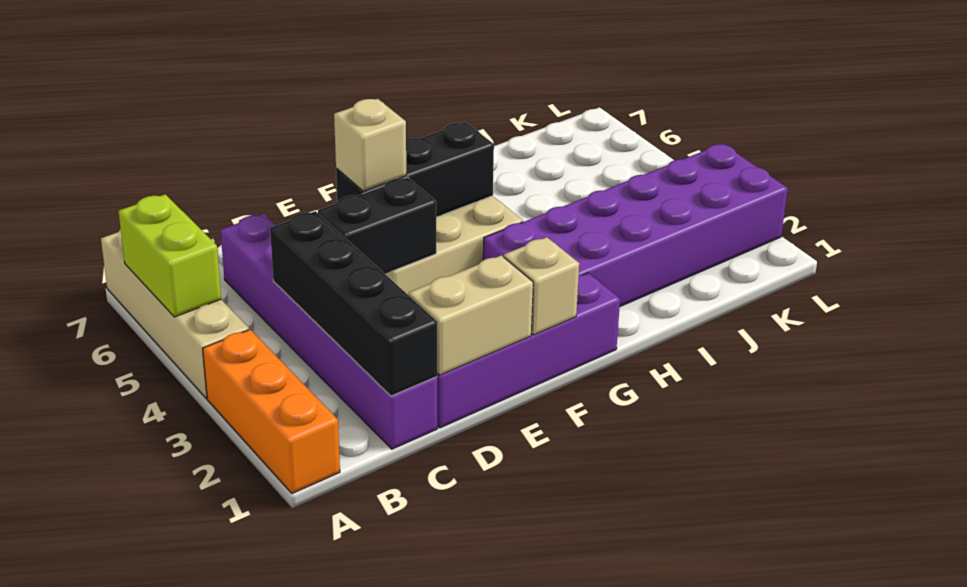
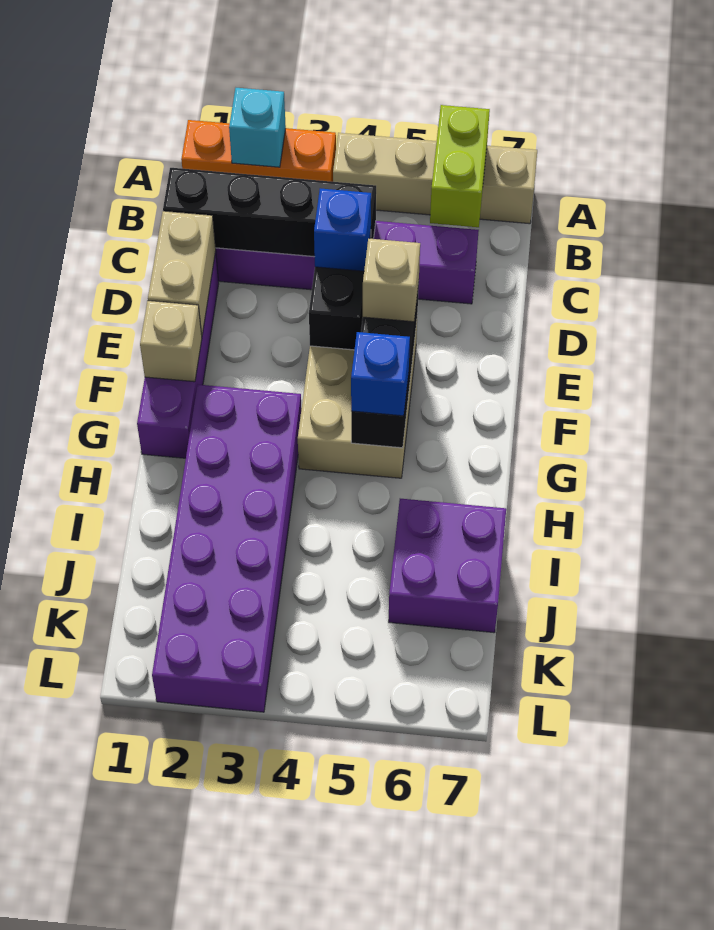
none -> cyan 1x1 brick [229,88,286,167]
lime 1x2 brick [118,194,221,317] -> lime 1x2 brick turned to [430,105,490,227]
none -> blue 1x1 brick [314,188,371,271]
none -> blue 1x1 brick [351,332,410,416]
none -> purple 2x2 brick [389,499,506,633]

